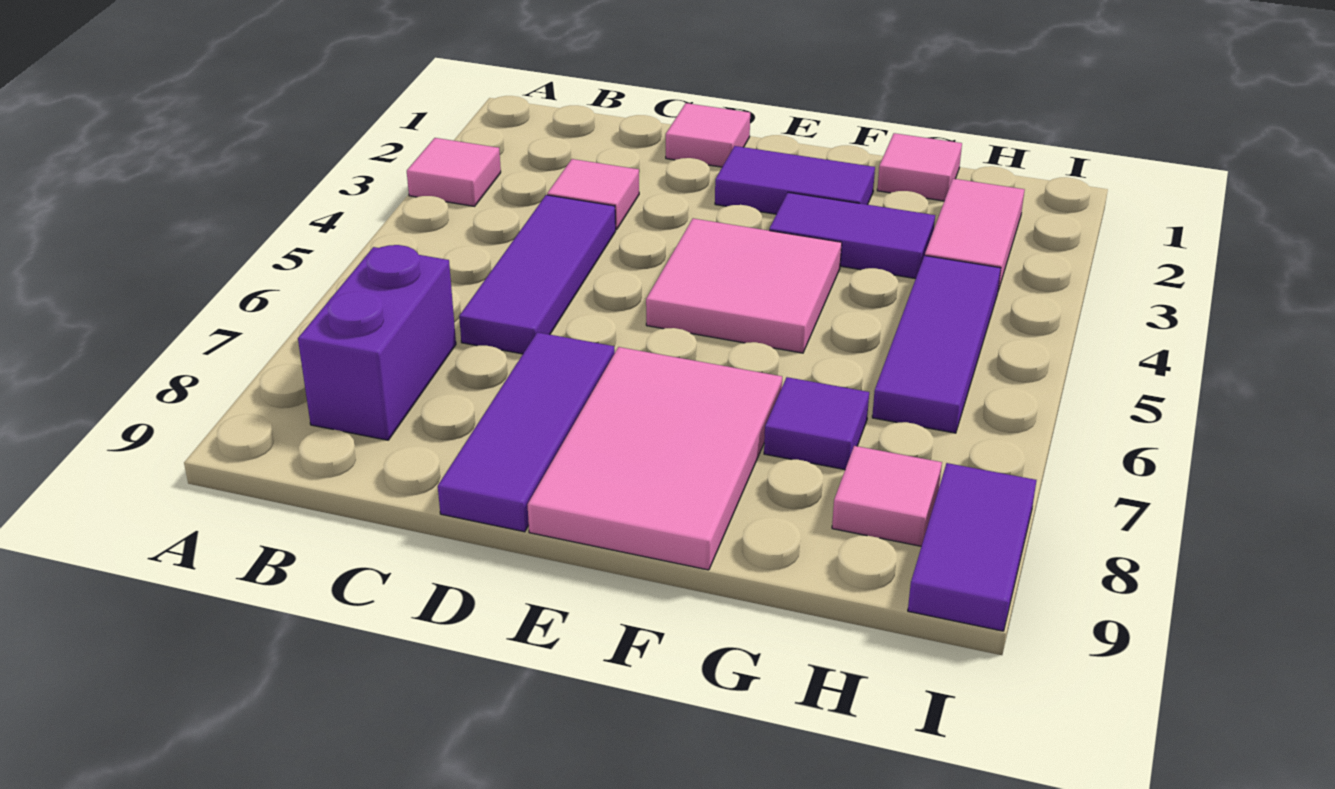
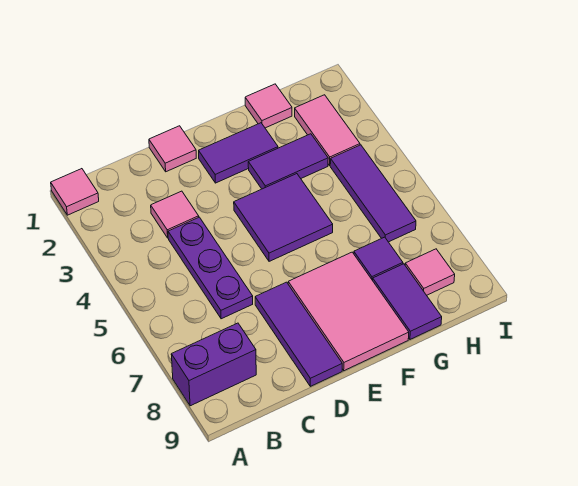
pink 1x1 tile [407,138,501,206] -> pink 1x1 tile moved to [51,169,99,215]
purple 1x2 brick [298,245,456,440] -> purple 1x2 brick turned to [171,323,256,406]
purple 1x3 tile [459,195,616,354] -> purple 1x3 plate [168,217,253,319]
pink 2x2 tile [646,218,842,353] -> purple 2x2 tile [234,174,333,261]
purple 1x2 tile [908,463,1036,631] -> purple 1x2 tile moved to [373,264,442,339]

